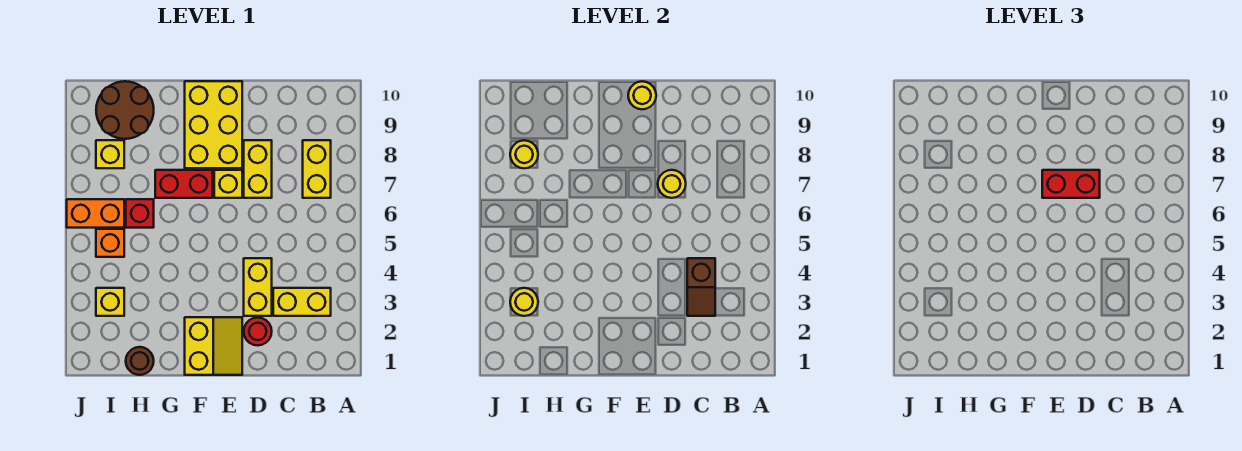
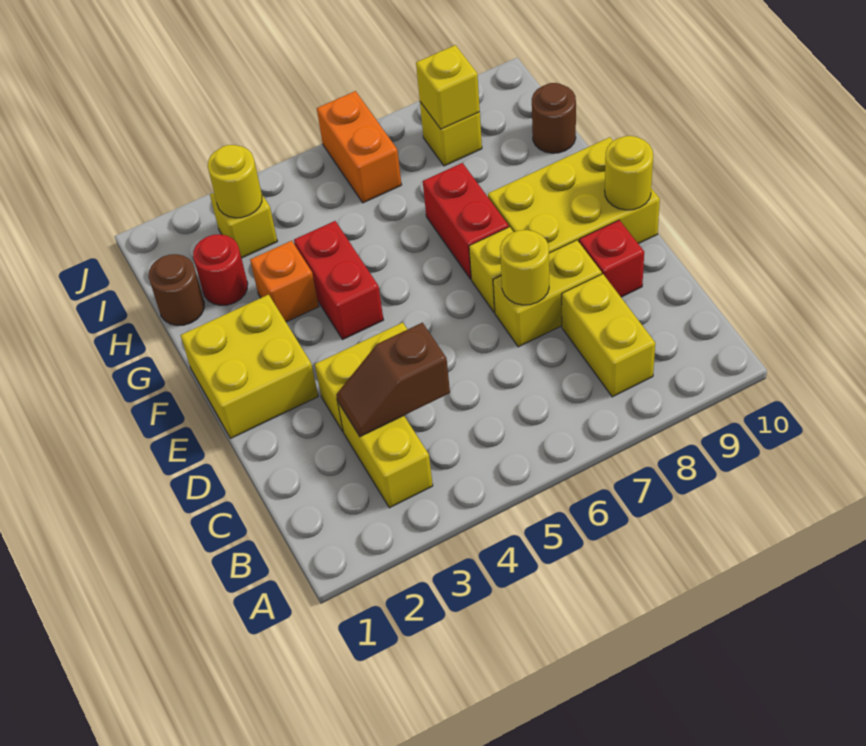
yellow 1x2 brick [303,140,331,198] -> yellow 1x2 brick turned to [562,274,655,397]
red 1x1 round brick [244,317,272,346] -> red 1x1 round brick moved to [193,234,248,305]
red 1x2 brick [1042,170,1100,198] -> red 1x2 brick moved to [294,221,383,340]
yellow 2x2 slope [185,317,242,375] -> yellow 2x2 brick [181,295,318,438]
red 1x1 brick [126,199,154,228] -> red 1x1 brick moved to [579,220,644,297]
brown 2x2 round brick [96,81,154,139] -> brown 1x1 round brick [532,83,576,153]
orange 1x1 brick [96,229,124,257] -> orange 1x1 brick moved to [250,241,319,322]
yellow 1x1 round brick [510,140,538,168] -> yellow 1x1 brick [416,45,480,129]

